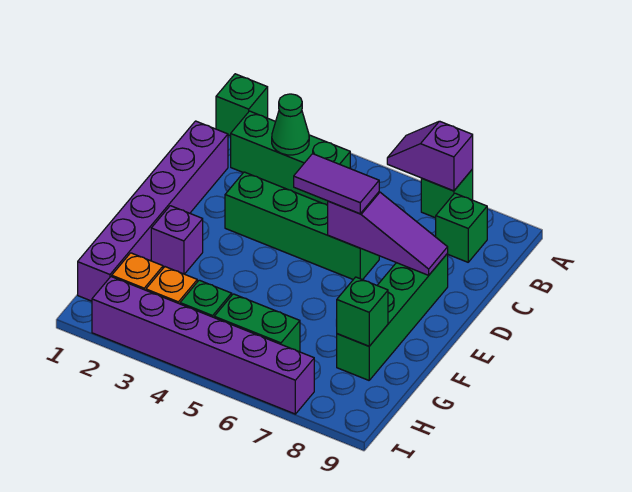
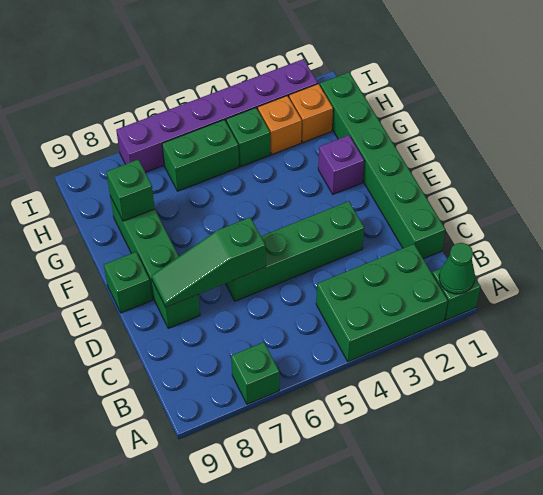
purple 1x2 slope [387,121,473,191] -> none
green 1x3 brick [231,111,350,205] -> green 2x3 brick [316,244,448,362]
green 1x1 cone [272,94,309,155] -> green 1x1 cone moved to [439,243,475,294]
green 1x1 brick [436,193,487,262] -> green 1x1 brick moved to [104,252,152,313]
purple 1x6 brick [78,121,228,301] -> green 1x6 brick [320,72,445,259]
purple 1x2 tile [294,154,379,214] -> none
purple 1x3 slope [327,192,448,275] -> green 1x3 slope [152,217,266,307]

